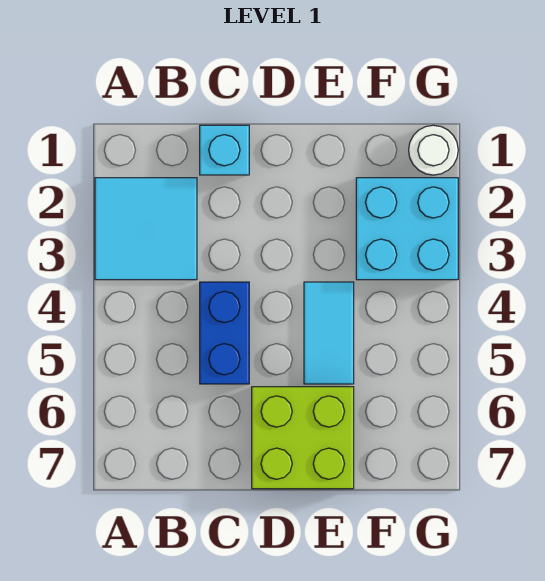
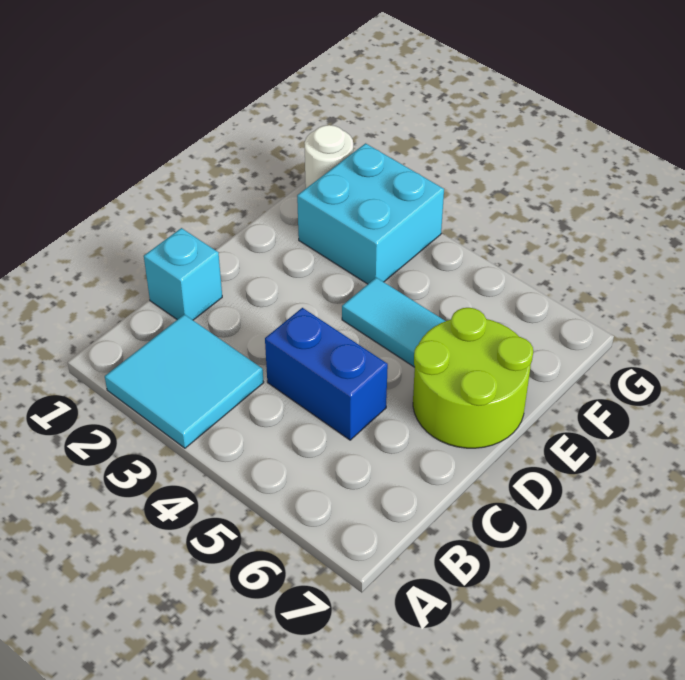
lime 2x2 brick [252,387,354,489] -> lime 2x2 round brick [413,308,533,448]

